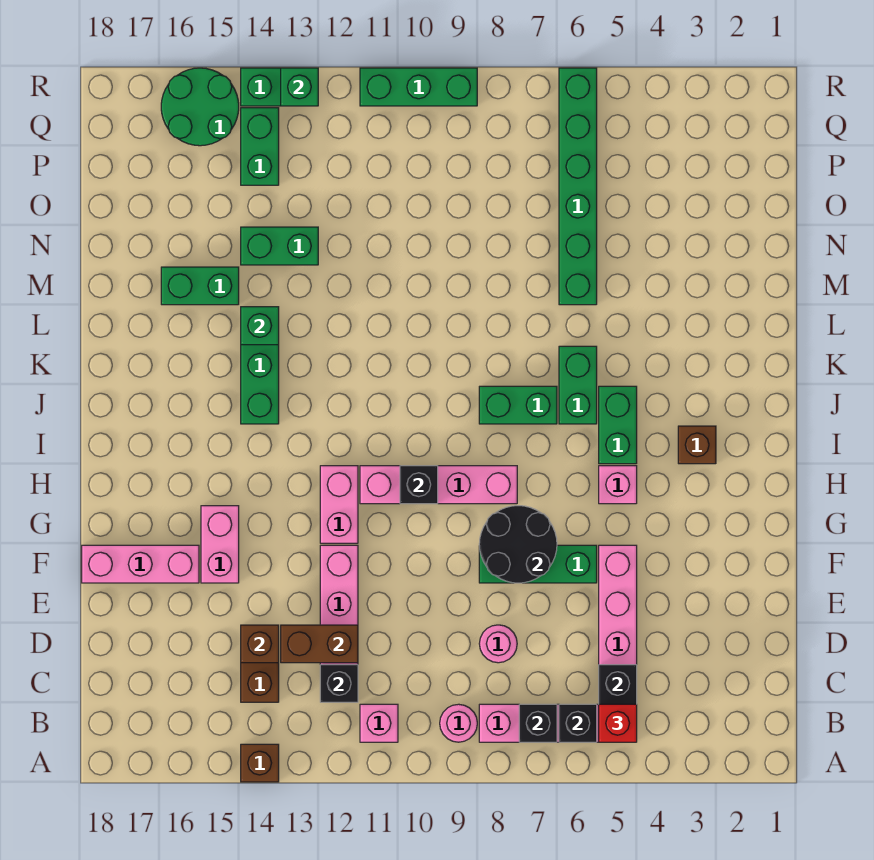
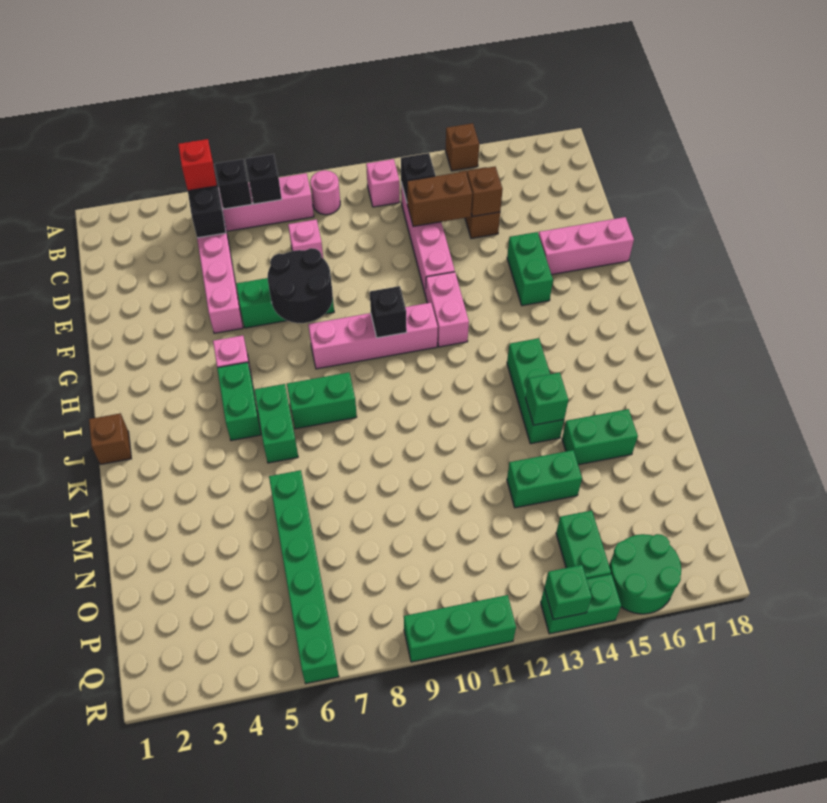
pink 1x1 round brick [479,625,517,663] -> pink 1x1 brick [288,220,323,258]
pink 1x2 brick [201,506,239,583] -> green 1x2 brick [507,232,553,306]
brown 1x1 brick [678,426,716,464] -> brown 1x1 brick moved to [89,413,131,464]

